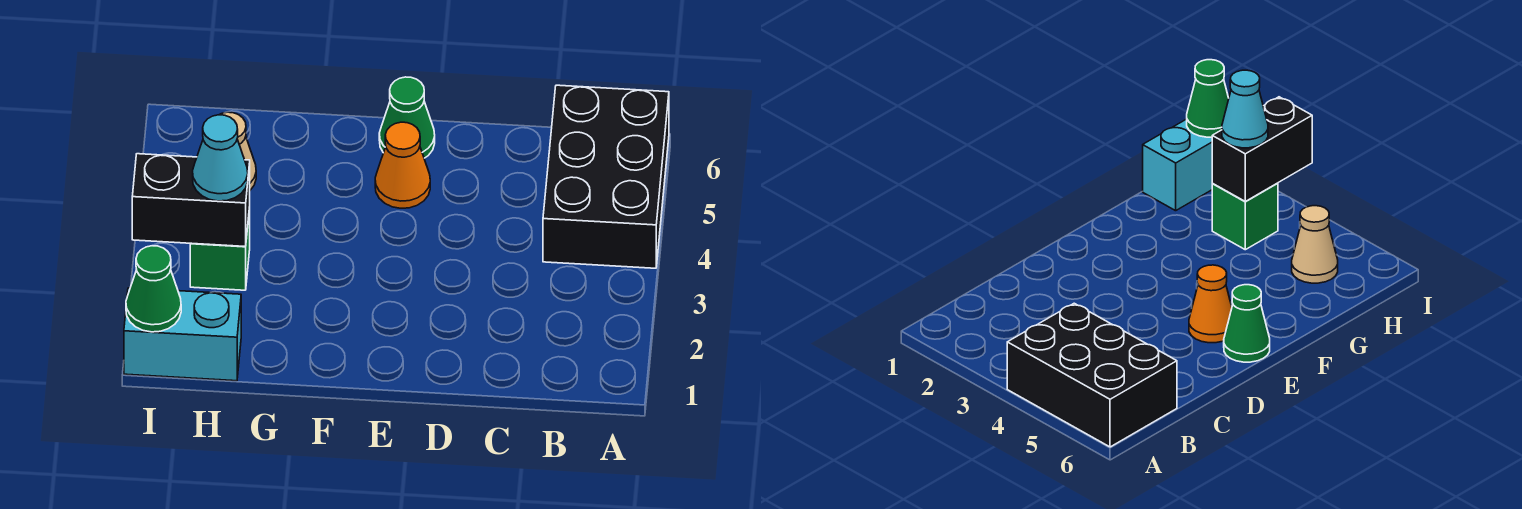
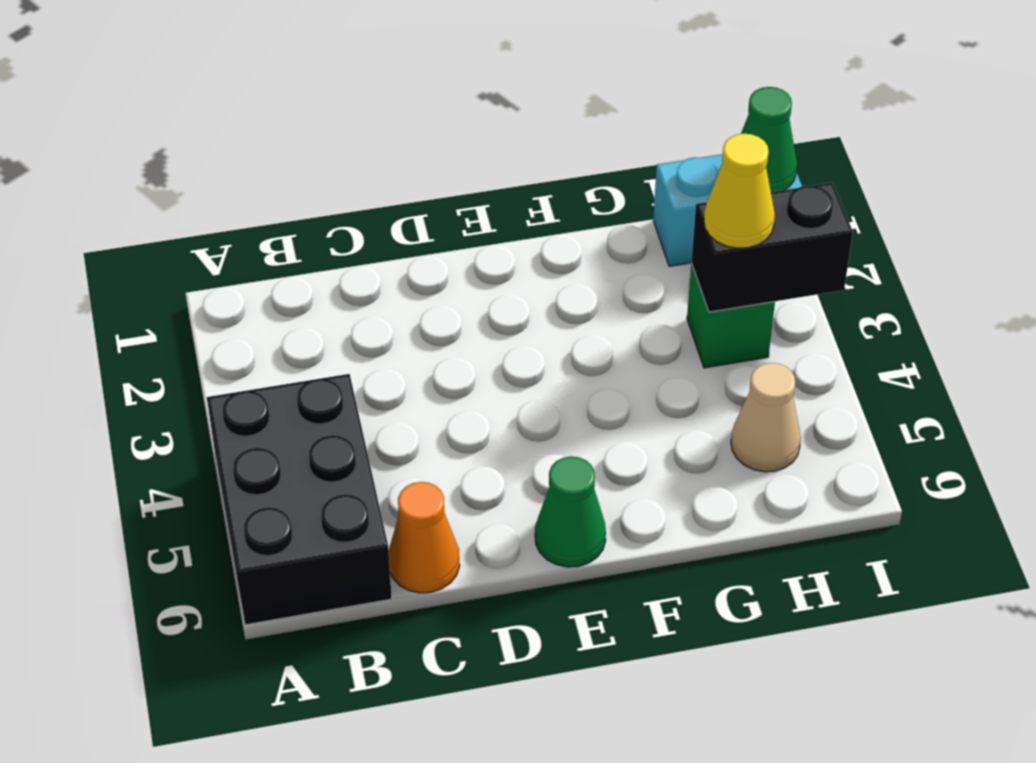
orange 1x1 cone [375,122,430,208] -> orange 1x1 cone moved to [389,482,460,593]
cyan 1x1 cone [193,115,248,201] -> yellow 1x1 cone [704,134,775,248]

